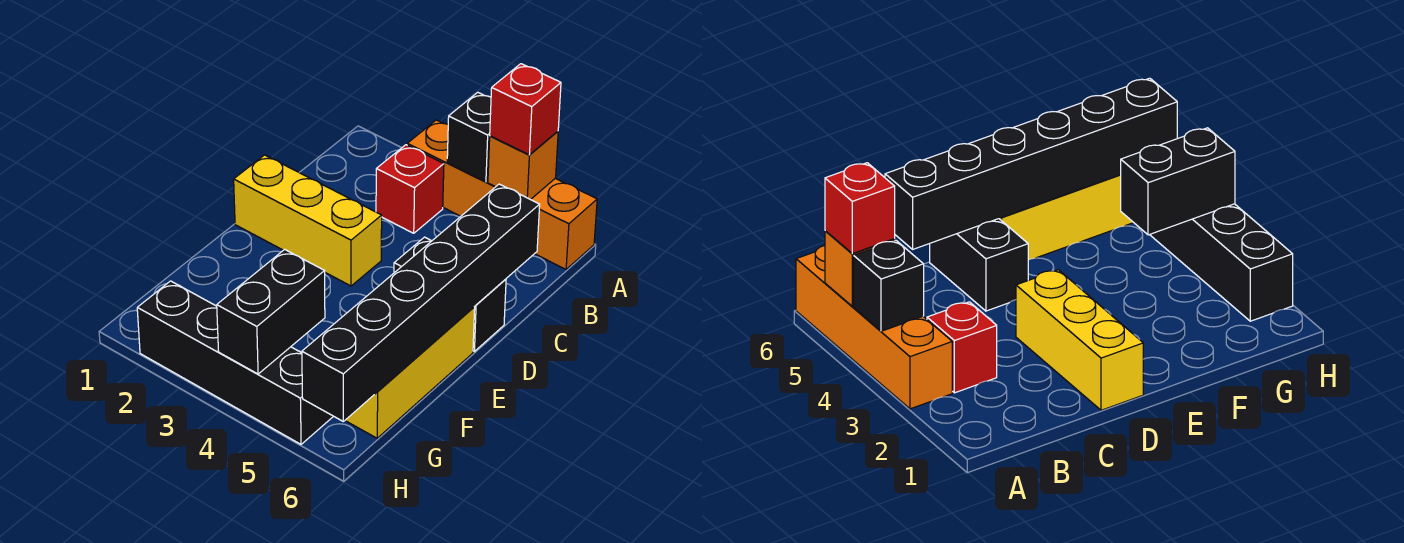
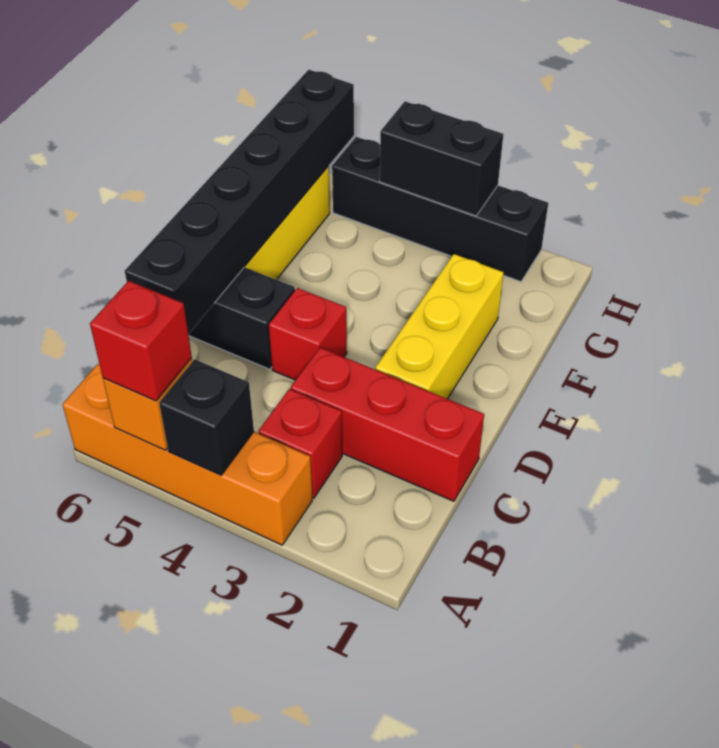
none -> red 1x3 brick [291,348,484,501]
yellow 1x3 brick [234,155,382,286] -> yellow 1x3 brick turned to [375,254,504,399]
none -> red 1x1 brick [269,288,347,380]
black 1x2 brick [217,249,325,374] -> black 1x2 brick turned to [380,101,504,216]

